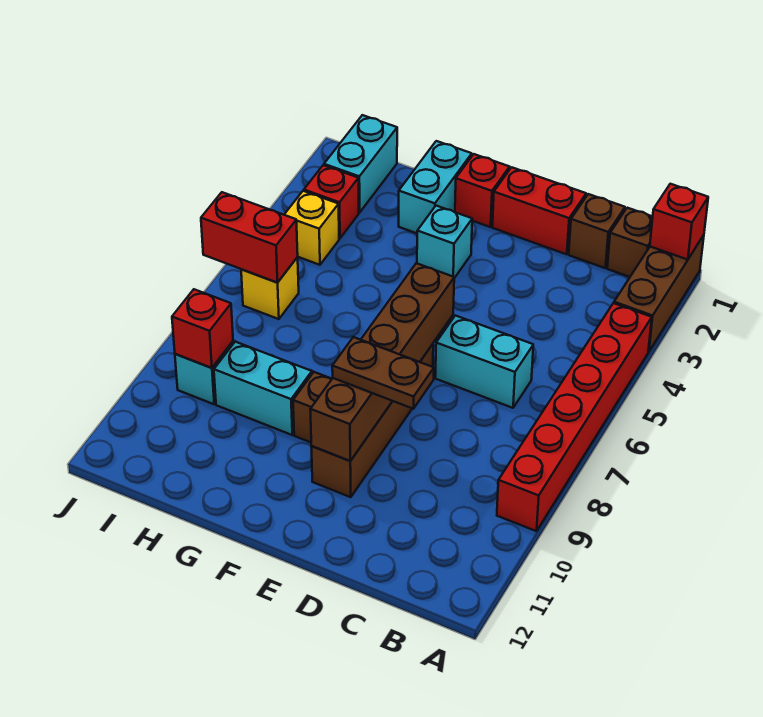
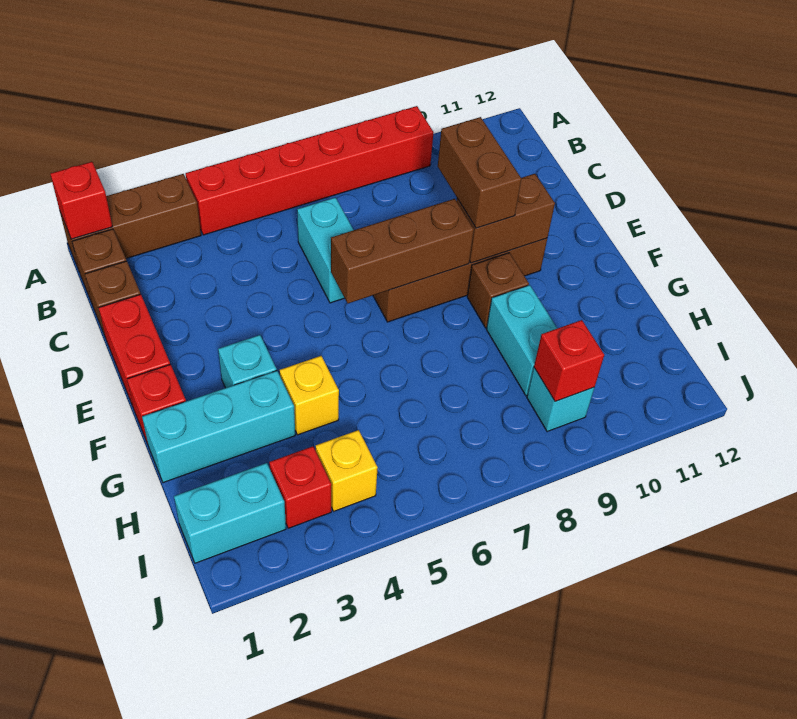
brown 1x2 plate [332,337,434,409] -> brown 1x2 brick [438,117,521,228]
cyan 1x2 brick [399,141,472,233] -> cyan 1x3 brick [142,371,295,483]
yellow 1x1 brick [241,257,299,319] -> yellow 1x1 brick moved to [280,356,339,435]
red 1x2 brick [201,192,298,283] -> none

